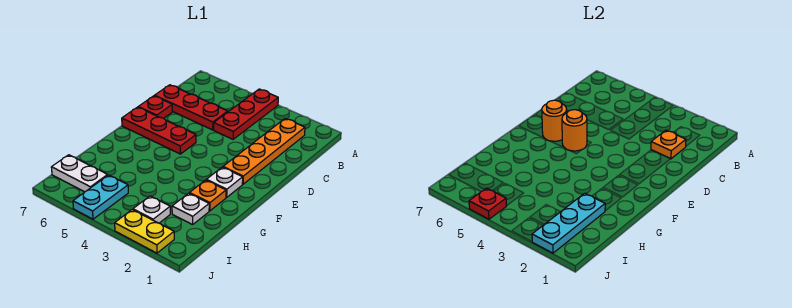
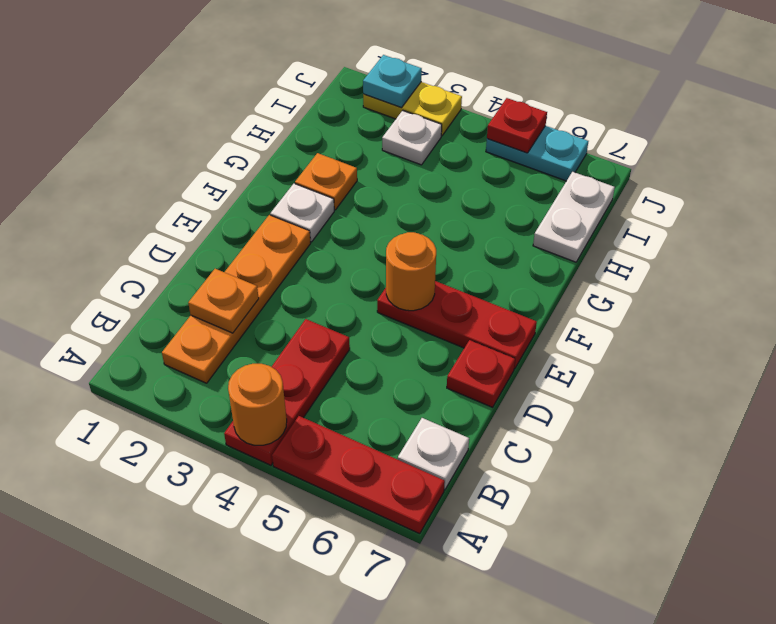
red 1x3 plate [155,85,228,130] -> red 1x3 plate moved to [272,416,445,534]
orange 1x1 round brick [542,100,567,141] -> orange 1x1 round brick moved to [228,364,287,445]
white 1x1 plate [172,193,209,225] -> white 1x1 plate moved to [398,418,469,490]
cyan 1x3 plate [532,193,605,253] -> cyan 1x1 plate [363,55,422,108]
cyan 1x2 plate [73,175,128,219] -> cyan 1x2 plate turned to [486,126,588,181]
white 1x2 plate [51,155,108,192] -> white 1x2 plate turned to [533,172,615,262]

